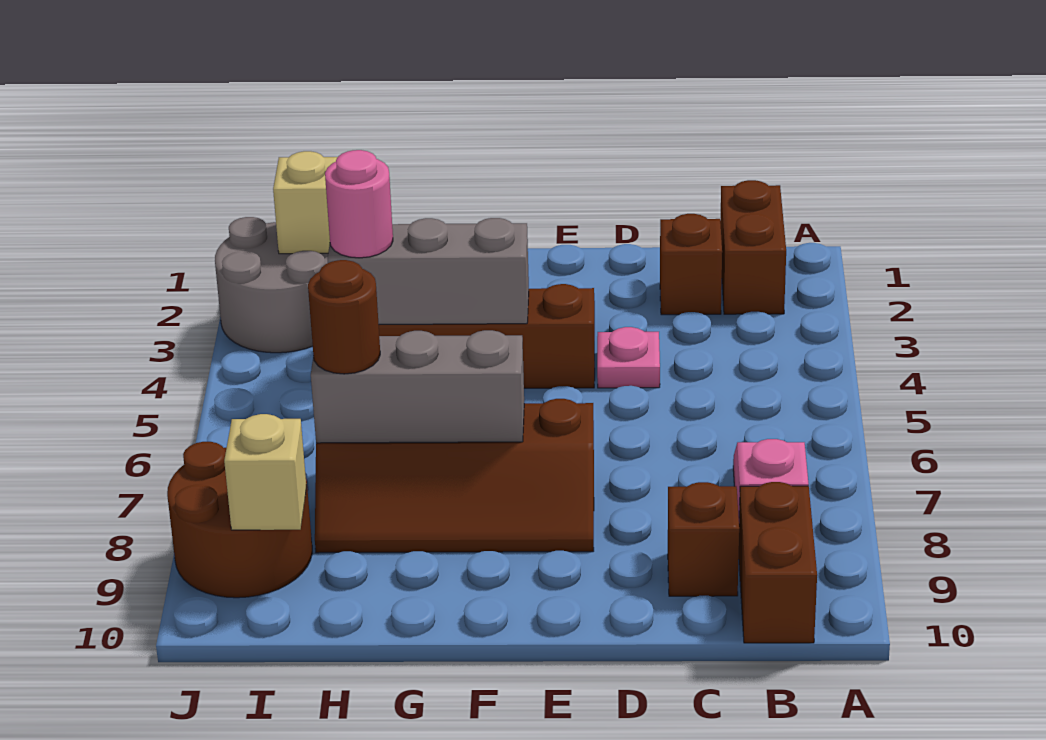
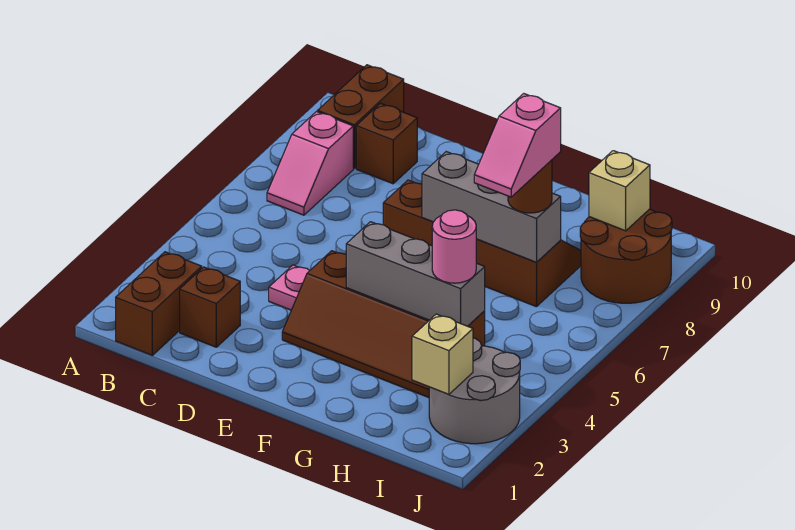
none -> pink 1x2 slope [474,94,561,197]

